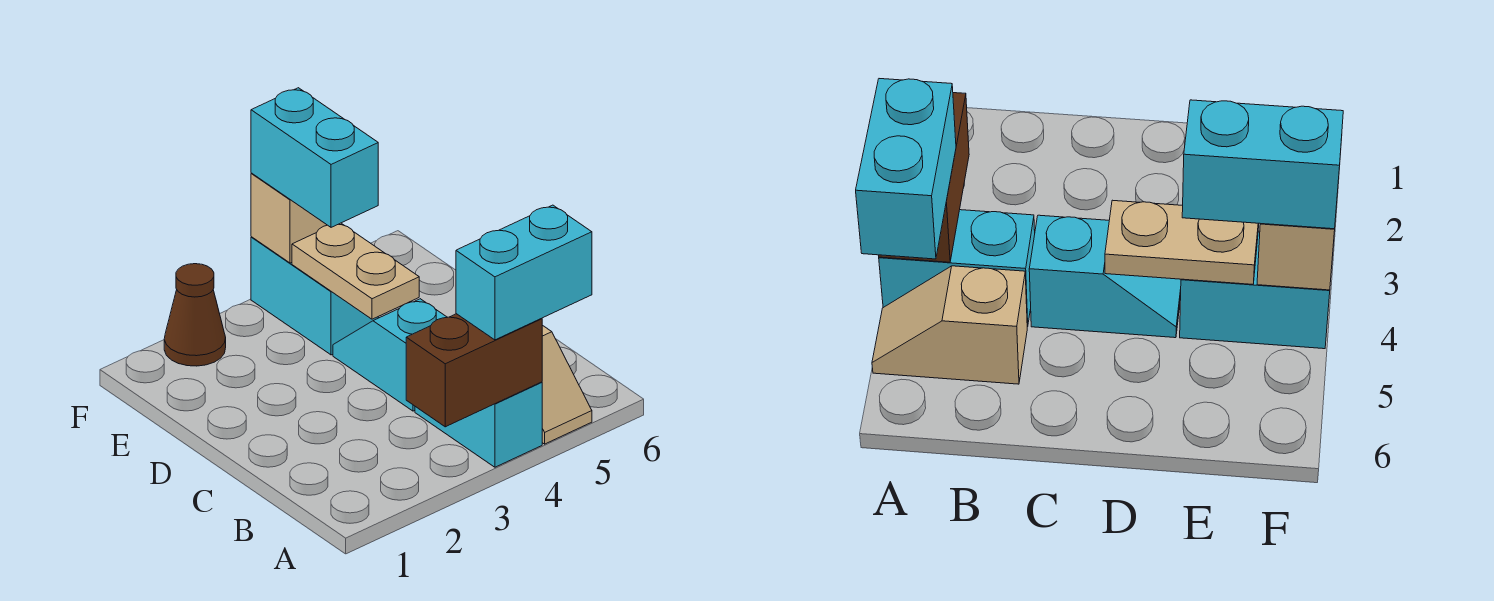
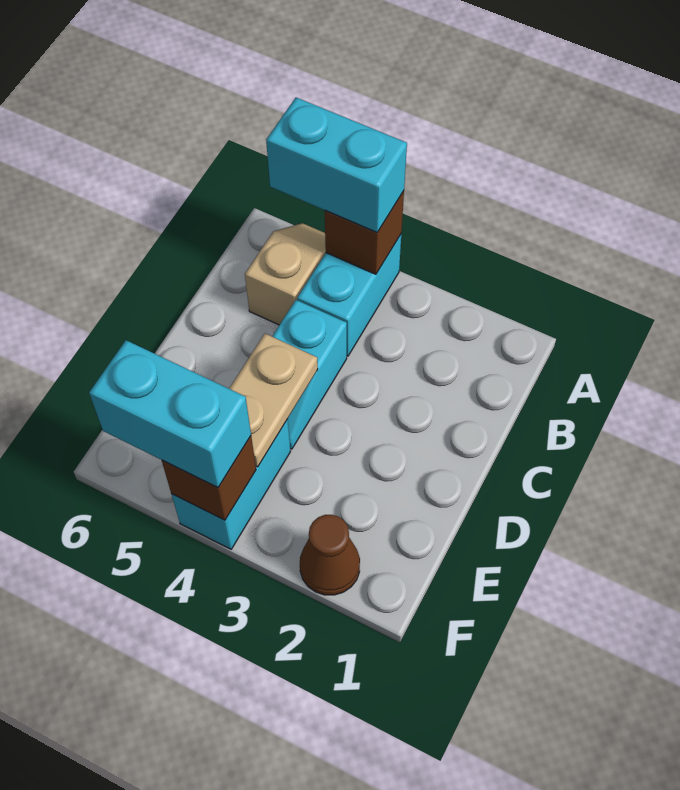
brown 1x2 brick [406,314,542,427] -> brown 1x1 brick [325,191,404,274]
cyan 1x2 brick [251,88,378,227] -> cyan 1x2 brick turned to [89,340,251,488]
tan 1x1 brick [251,173,327,263] -> brown 1x1 brick [162,436,256,520]

